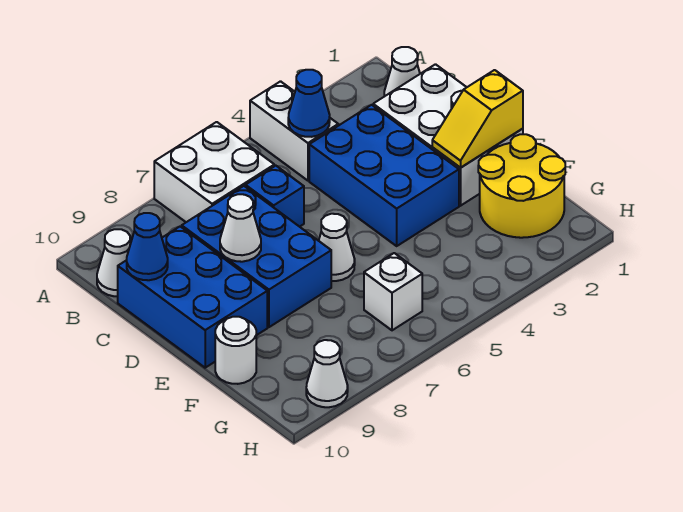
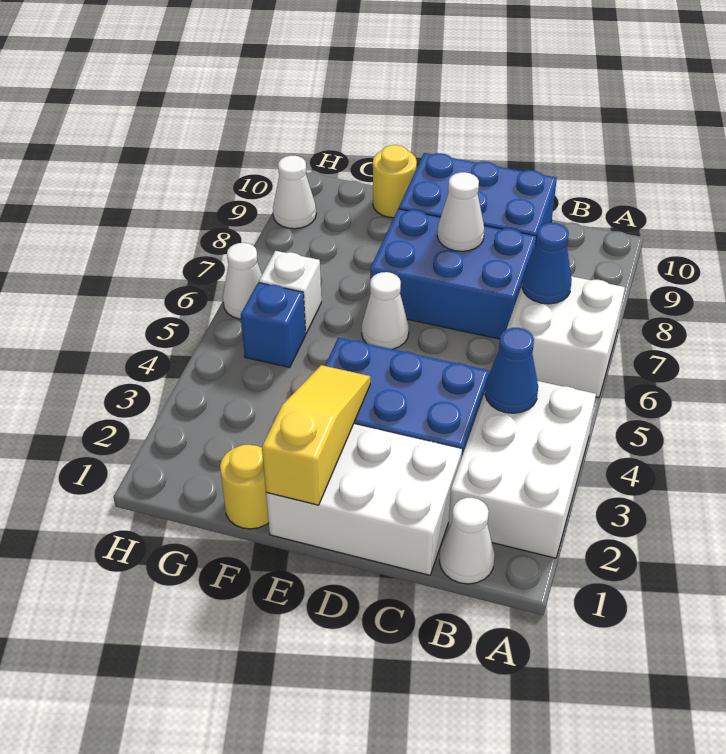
white 1x2 brick [250,81,338,181] -> white 2x3 brick [448,381,596,558]
white 1x1 cone [97,229,130,296] -> white 1x1 cone moved to [223,243,262,319]
blue 1x1 brick [246,166,304,227] -> blue 1x1 brick moved to [241,283,306,367]
blue 1x1 cone [127,213,168,280] -> blue 1x1 cone moved to [522,223,572,304]
yellow 1x2 slope [432,70,523,168] -> yellow 1x3 slope [262,365,370,505]
yellow 2x2 round brick [478,134,565,238] -> yellow 1x1 round brick [220,445,269,529]
white 1x1 round brick [215,317,256,384] -> yellow 1x1 round brick [373,145,417,218]

